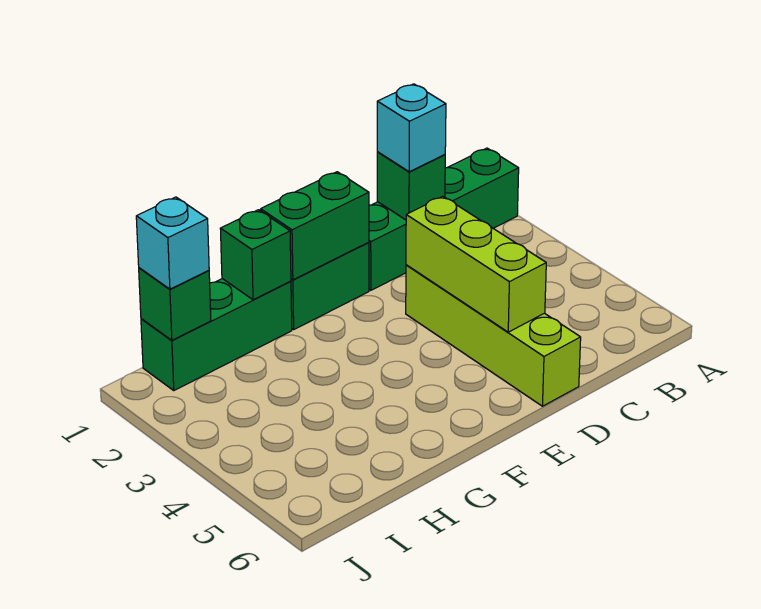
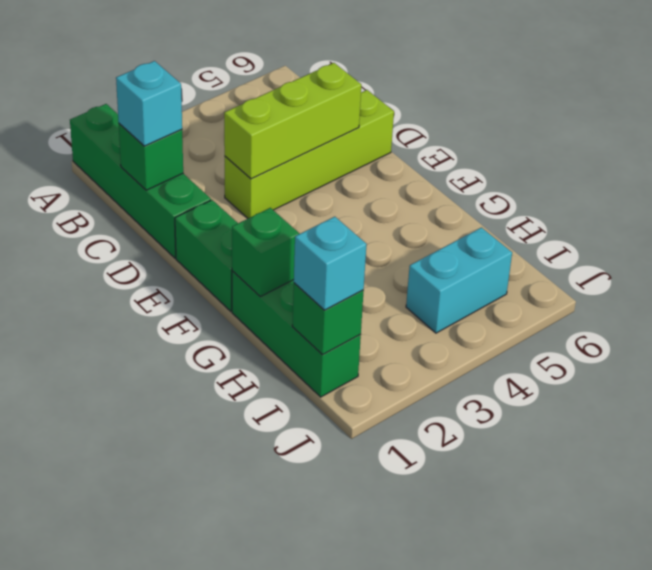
green 1x2 brick [261,172,369,280] -> none
none -> cyan 1x2 brick [406,228,512,333]

